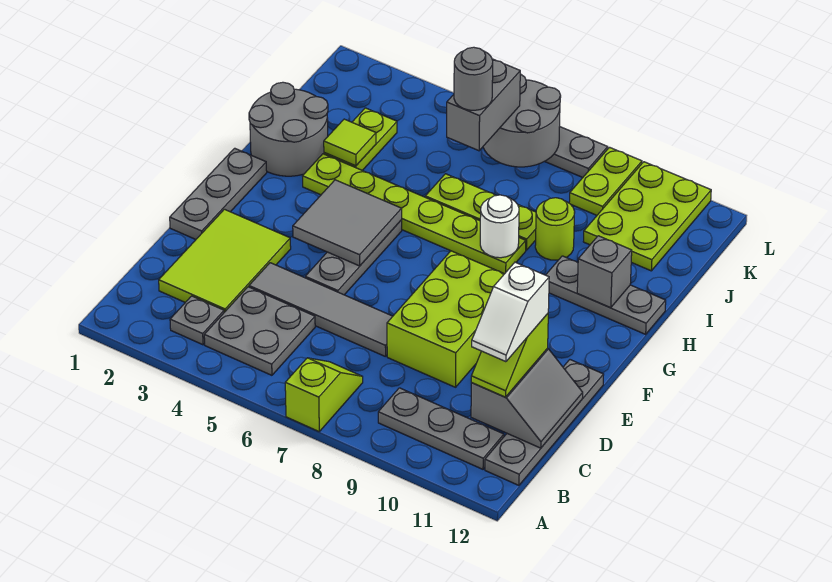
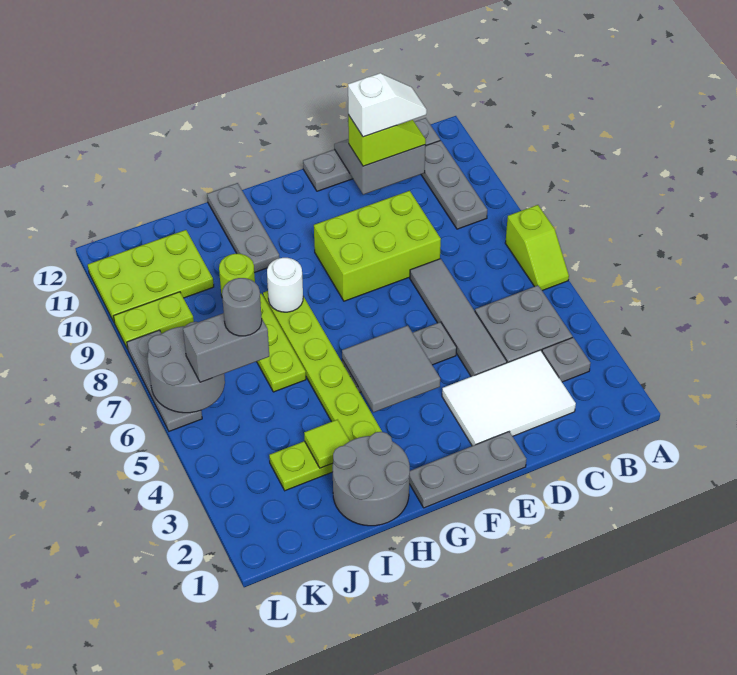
lime 1x2 slope [285,358,363,431] -> lime 1x2 slope turned to [505,205,569,291]
lime 2x3 tile [159,209,291,312] -> white 2x3 tile [442,350,576,446]
grey 1x1 brick [577,236,632,308] -> none

